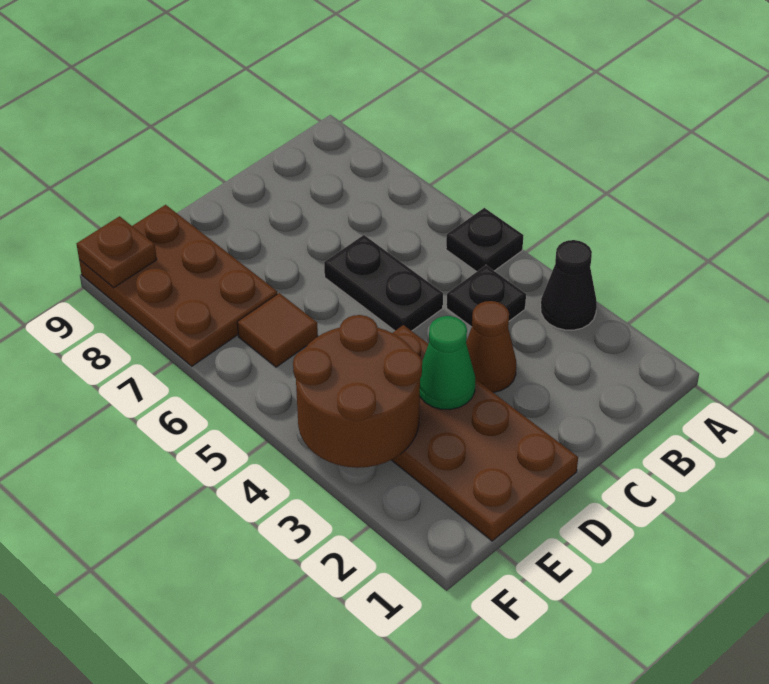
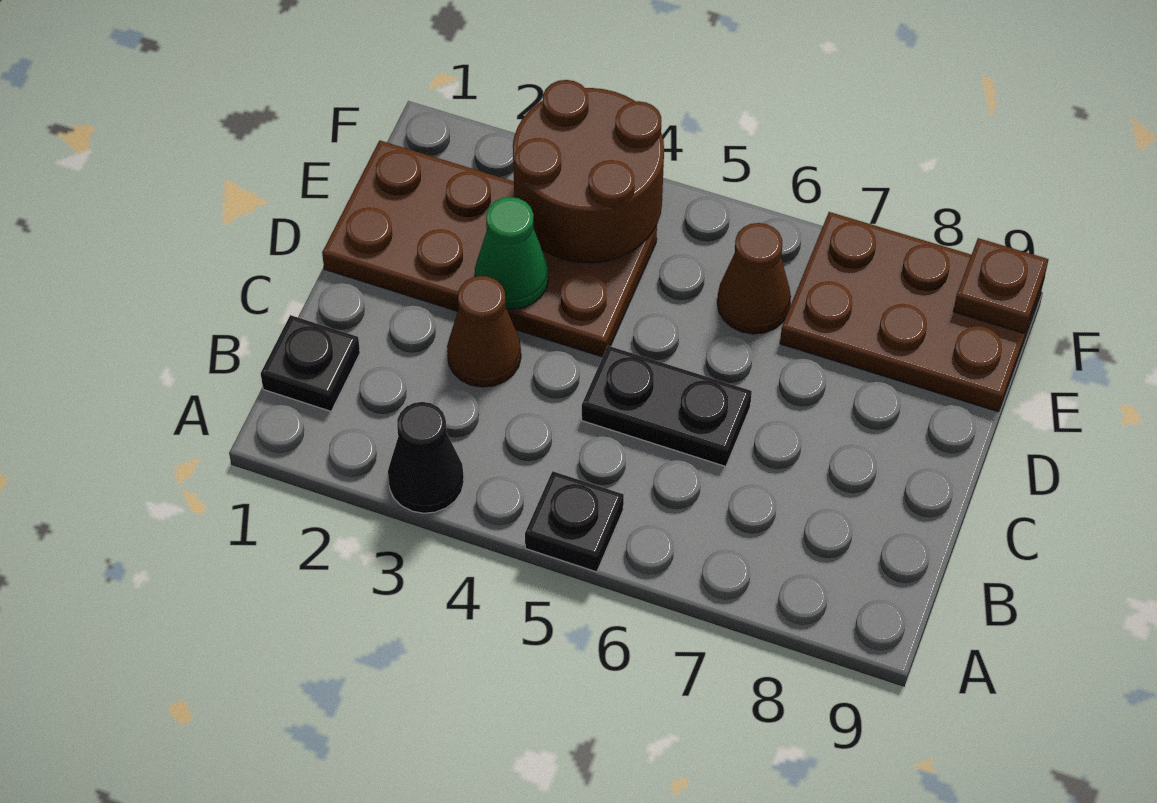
black 1x1 plate [447,265,526,327] -> black 1x1 plate moved to [261,315,360,411]
brown 1x1 tile [237,293,318,367] -> brown 1x1 cone [717,223,791,334]

